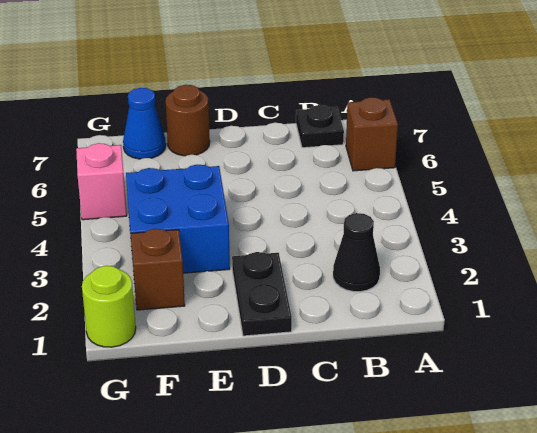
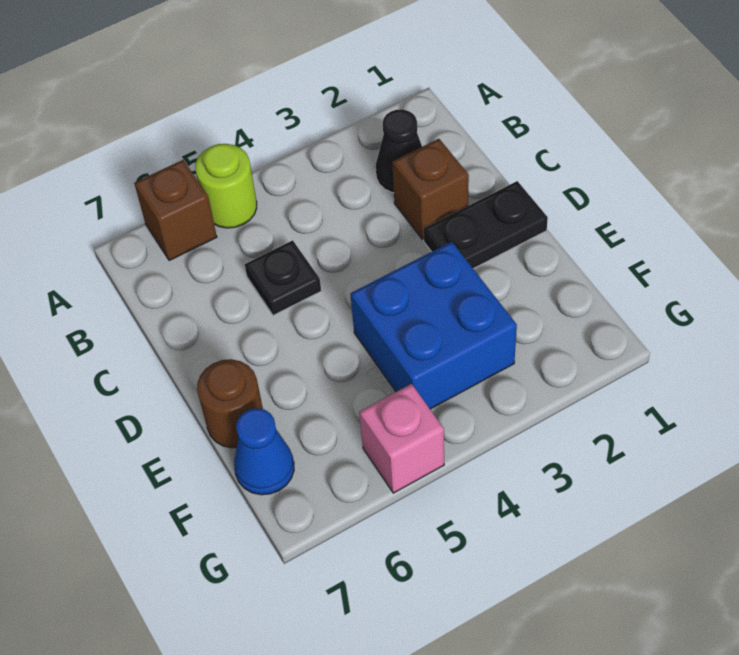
black 1x1 plate [296,105,344,148] -> black 1x1 plate moved to [245,240,321,315]
brown 1x1 brick [131,229,185,310] -> brown 1x1 brick moved to [392,139,469,240]
lime 1x1 round brick [82,266,136,347] -> lime 1x1 round brick moved to [195,144,257,228]

